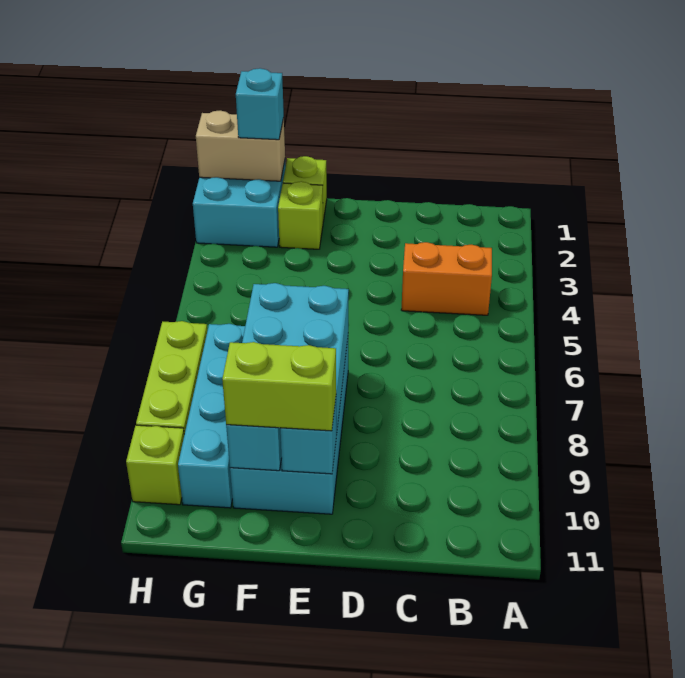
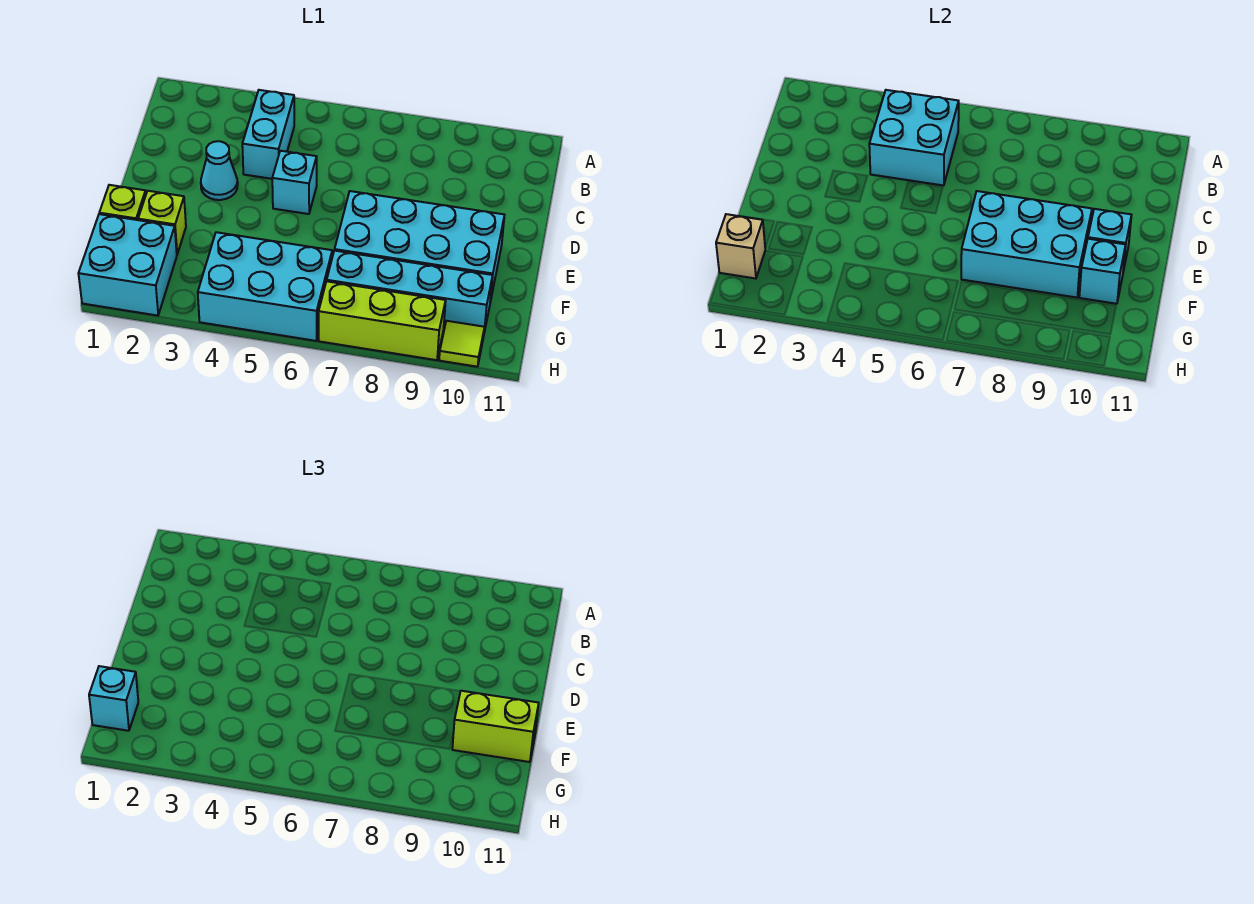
orange 1x2 brick [401,242,492,315] -> cyan 1x2 brick [242,90,294,179]
none -> cyan 2x2 brick [869,90,959,186]
none -> cyan 1x1 cone [201,141,238,200]
none -> cyan 1x1 brick [272,151,317,214]
lime 1x2 brick [222,342,336,431] -> lime 1x2 brick turned to [452,691,539,762]
tan 1x2 brick [196,110,285,181] -> tan 1x1 brick [716,214,765,279]
none -> cyan 2x3 brick [198,232,332,341]
lime 1x1 brick [126,425,184,505] -> lime 1x1 tile [439,321,485,367]

